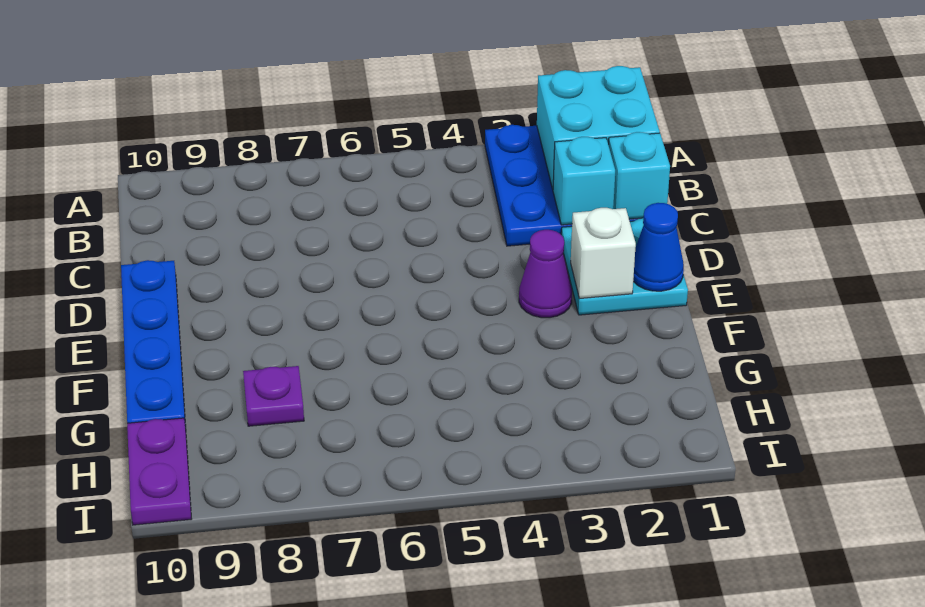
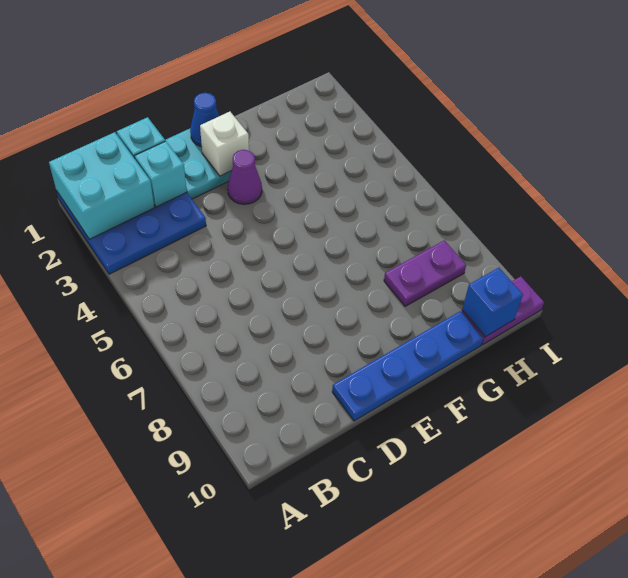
purple 1x1 plate [243,366,304,426] -> purple 1x2 plate [384,240,466,306]
none -> blue 1x1 brick [462,268,523,337]

